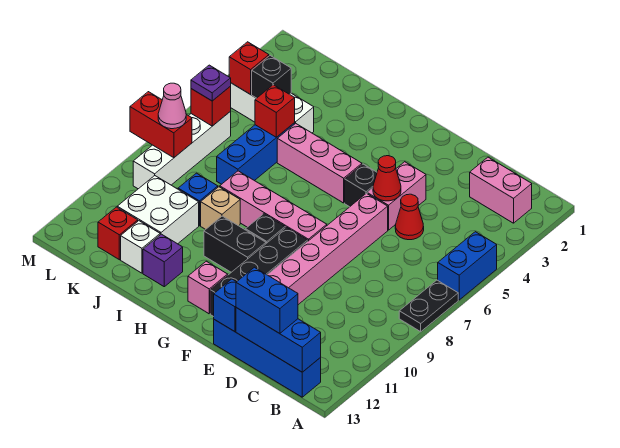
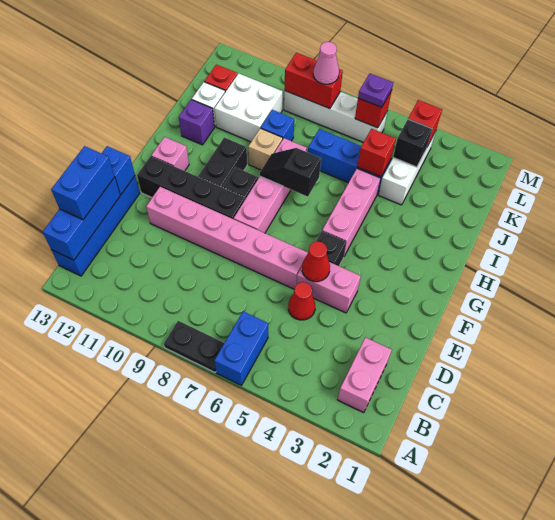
blue 1x2 brick [438,232,497,300] -> blue 1x2 brick turned to [214,312,268,385]
none -> black 1x2 slope [260,148,321,197]
red 1x2 brick [130,92,192,158] -> red 1x2 brick turned to [284,53,343,109]

